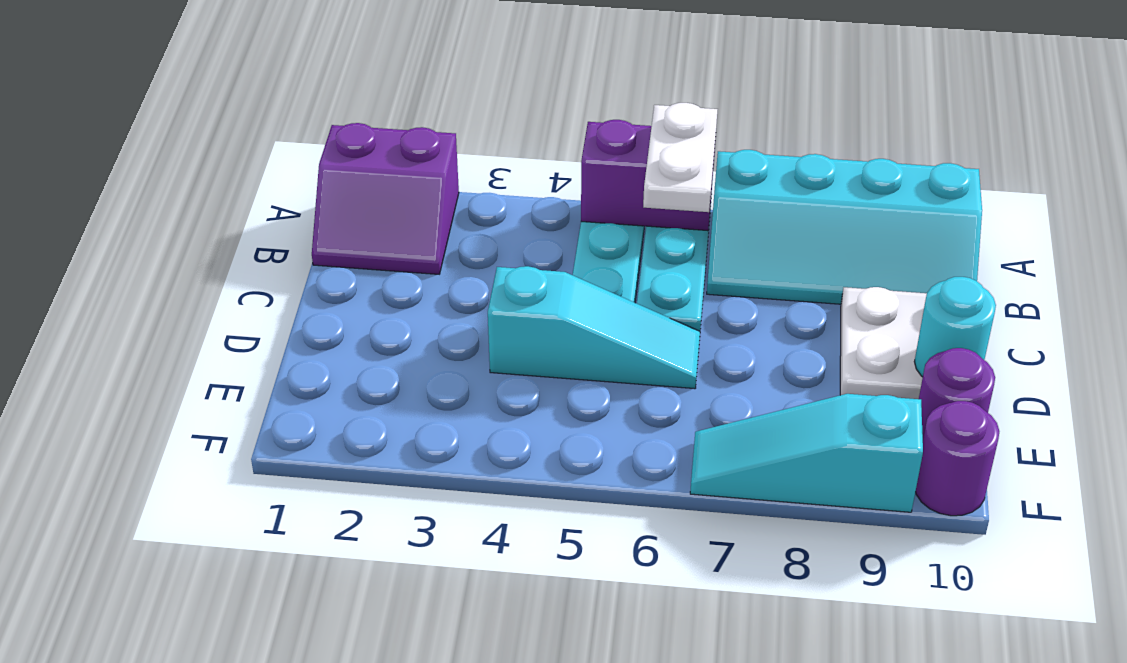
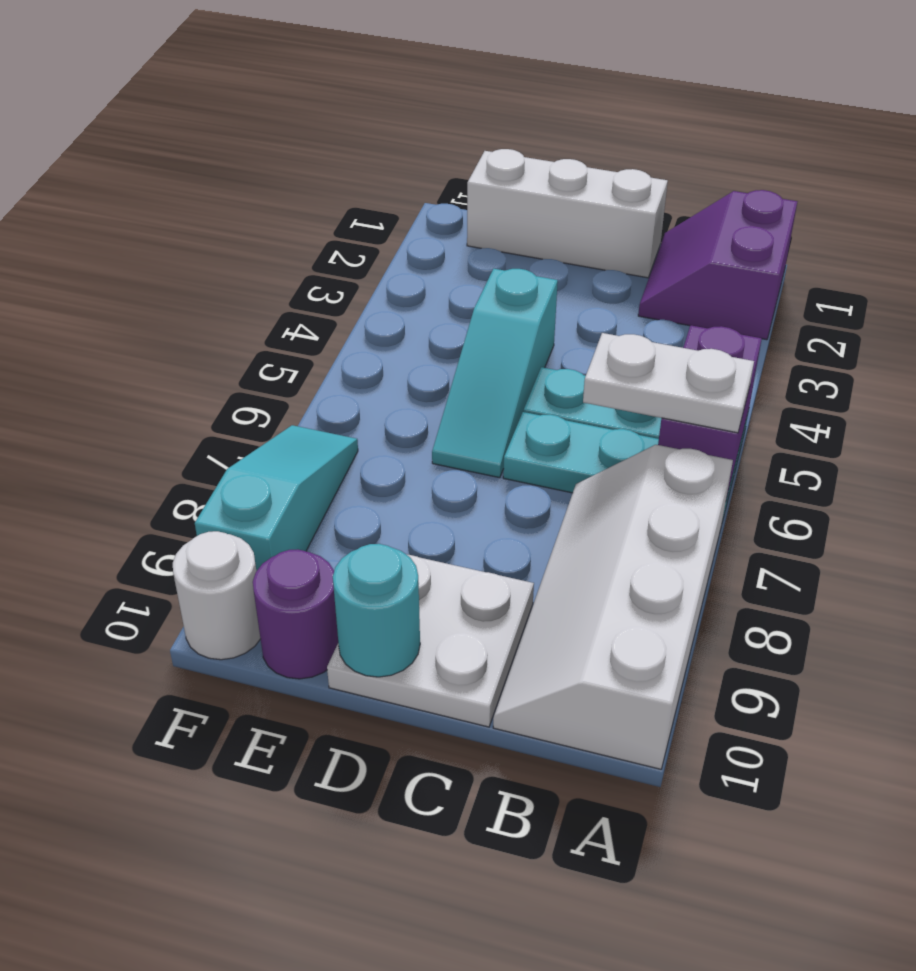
cyan 2x4 slope [707,150,982,304] -> white 2x4 slope [493,445,733,769]
none -> white 1x3 brick [467,149,668,278]
purple 1x1 round brick [915,401,999,516] -> white 1x1 round brick [173,531,260,660]

